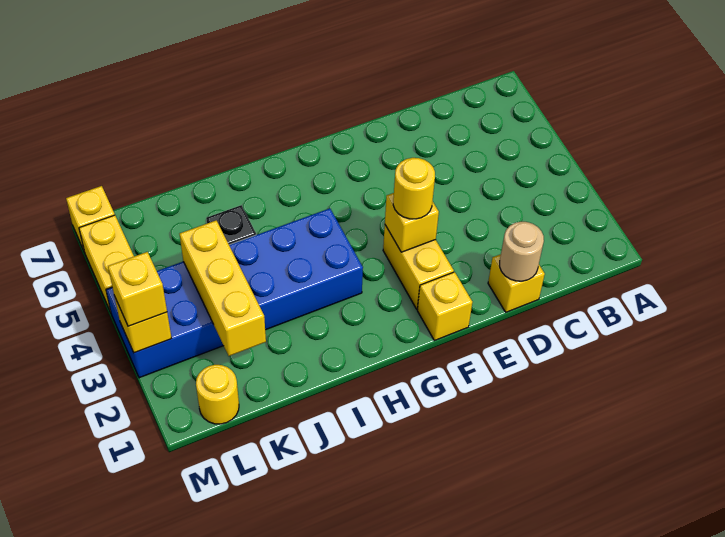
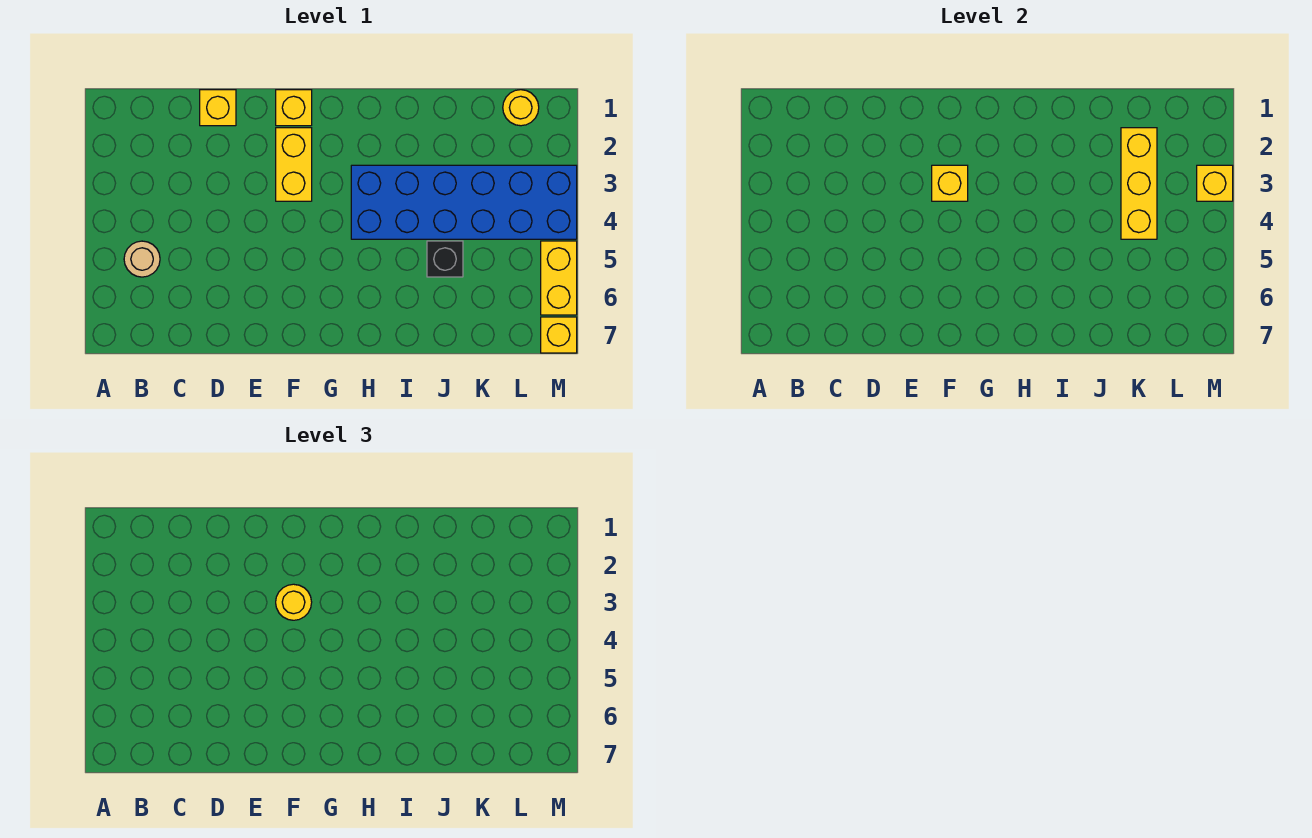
tan 1x1 round brick [500,222,544,281] -> tan 1x1 round brick moved to [124,241,160,277]
yellow 1x1 brick [108,252,167,326] -> none

